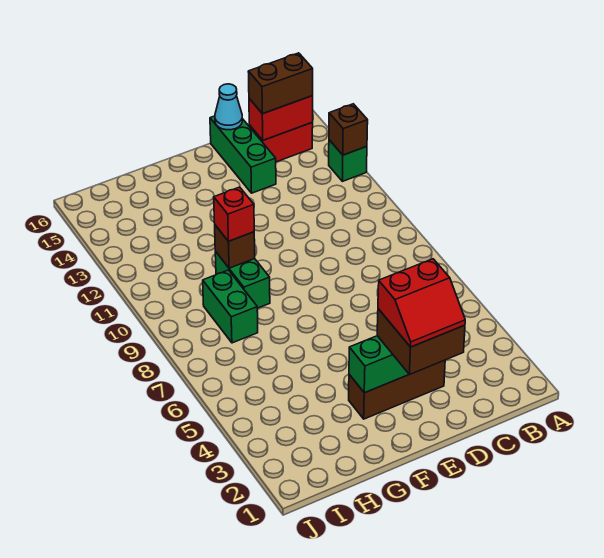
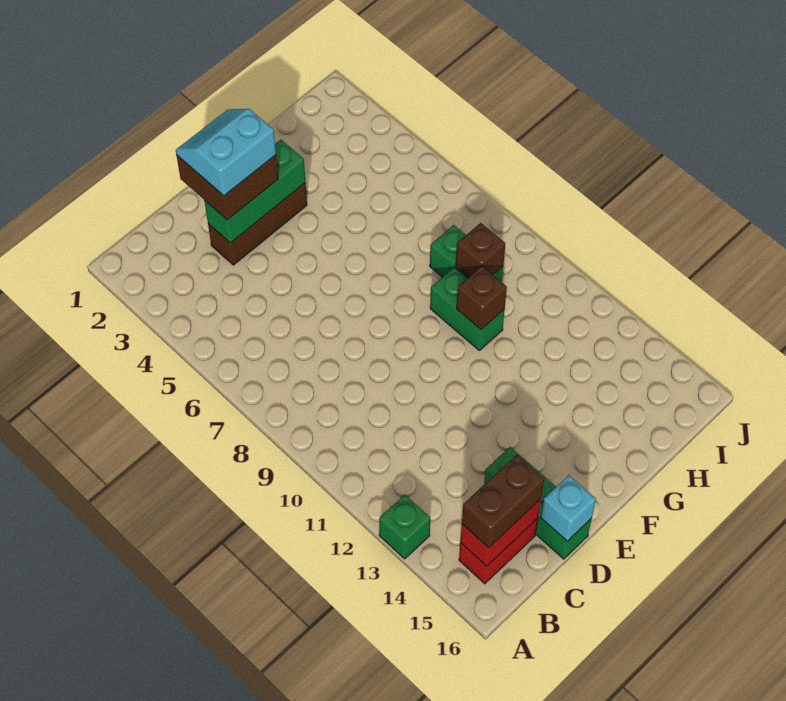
brown 1x1 brick [329,104,368,155] -> brown 1x1 brick moved to [456,223,505,277]
red 2x2 slope [378,259,465,347] -> cyan 2x2 slope [176,109,276,196]
cyan 1x1 cone [215,84,242,130] -> cyan 1x1 brick [541,475,596,541]
red 1x1 brick [214,187,254,241] -> none

